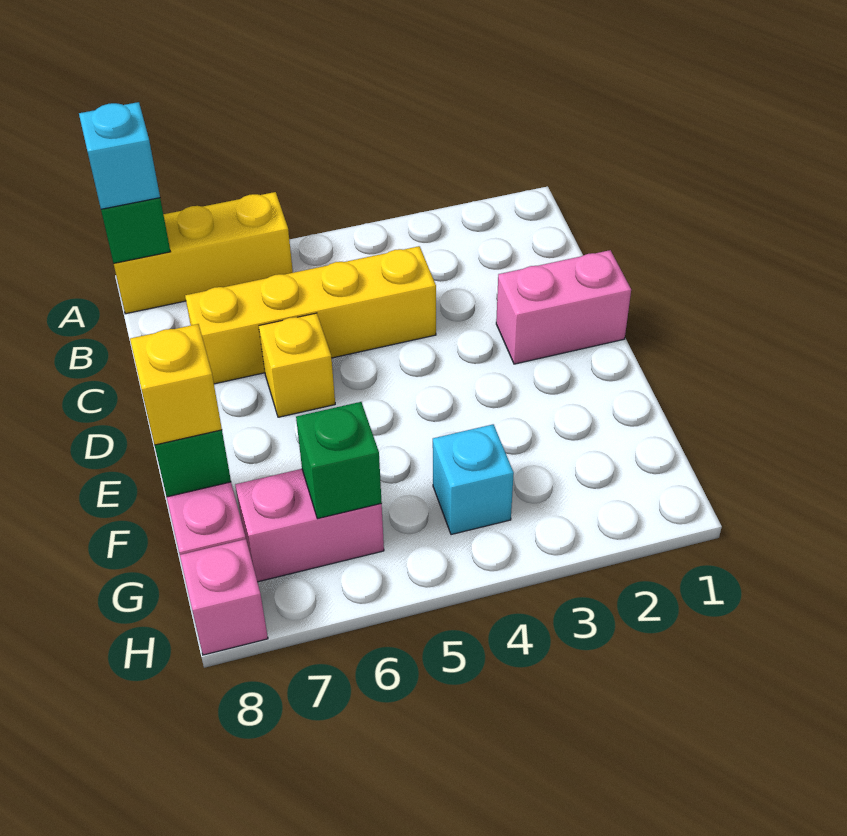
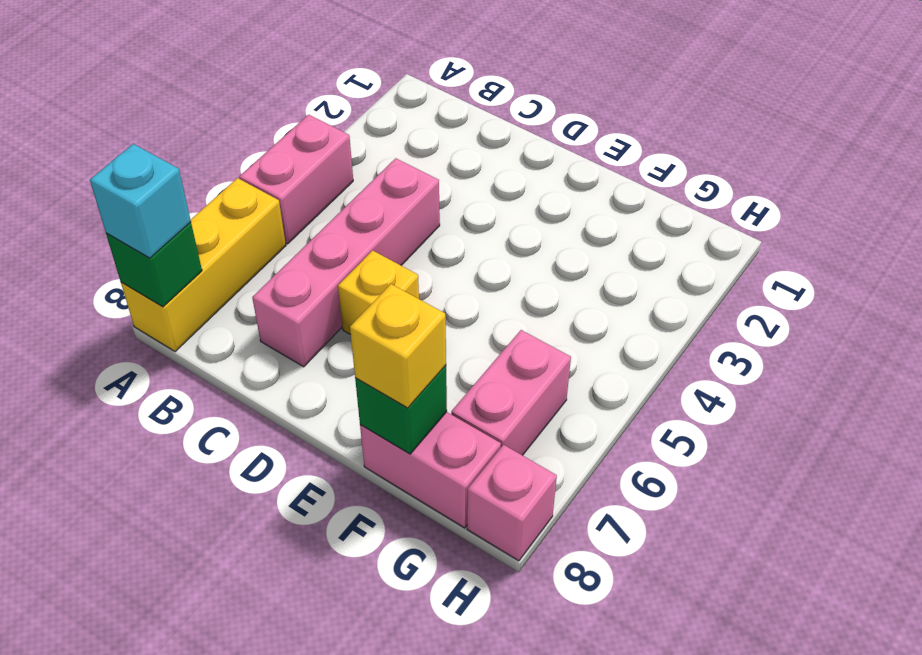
yellow 1x4 brick [185,246,436,384] -> pink 1x4 brick [252,158,440,367]
pink 1x2 brick [496,250,631,364] -> pink 1x2 brick moved to [239,115,353,244]
cyan 1x1 brick [433,424,514,535] -> none
green 1x1 brick [296,402,382,519] -> none

